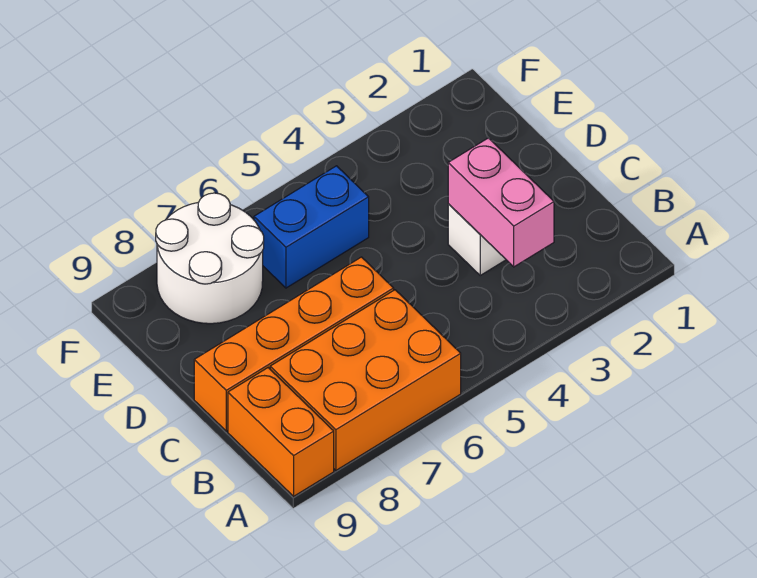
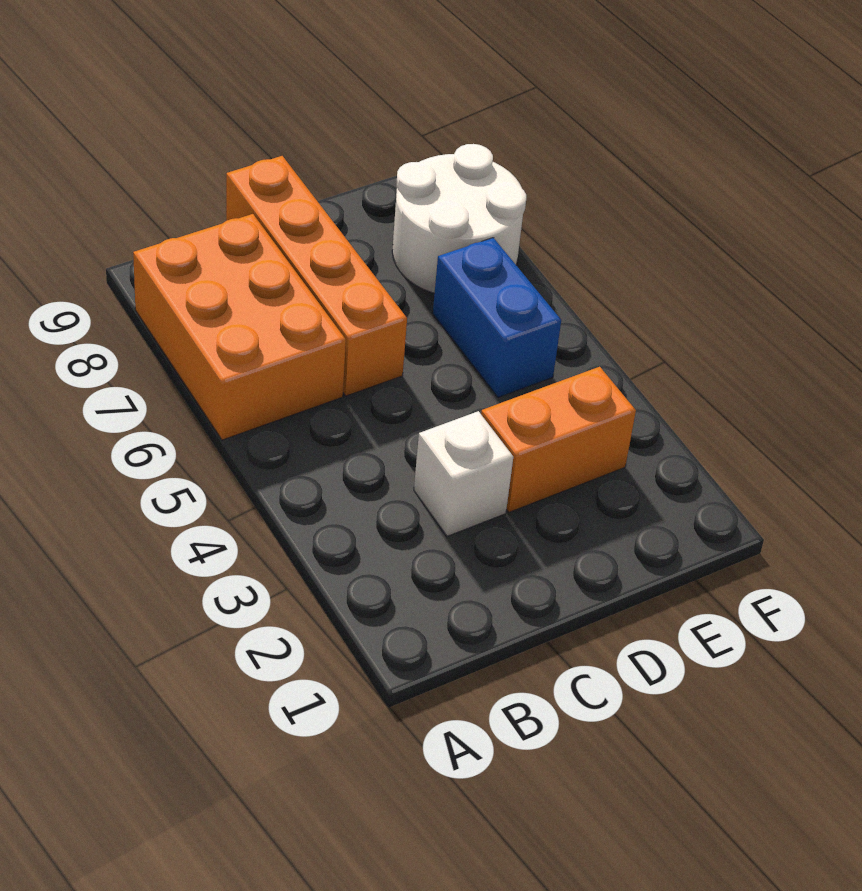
orange 1x2 brick [228,368,334,496] -> orange 1x2 brick moved to [481,367,636,512]
pink 1x2 brick [448,138,554,267] -> none

